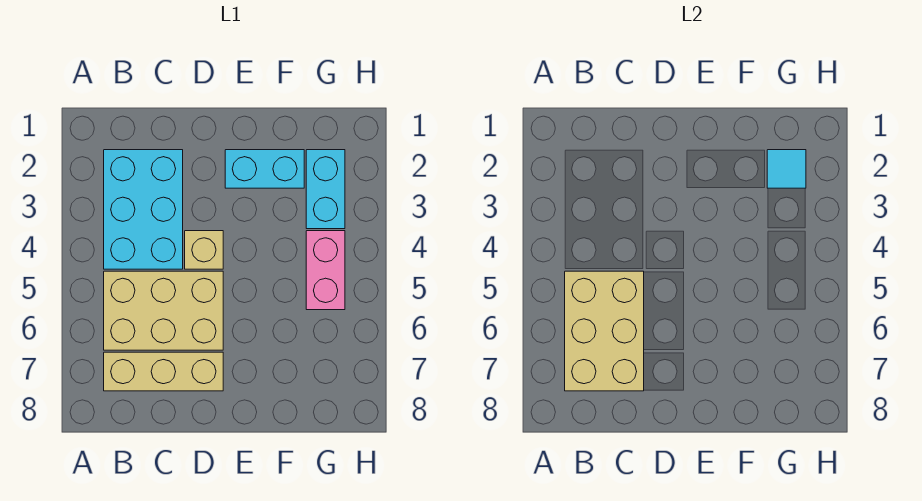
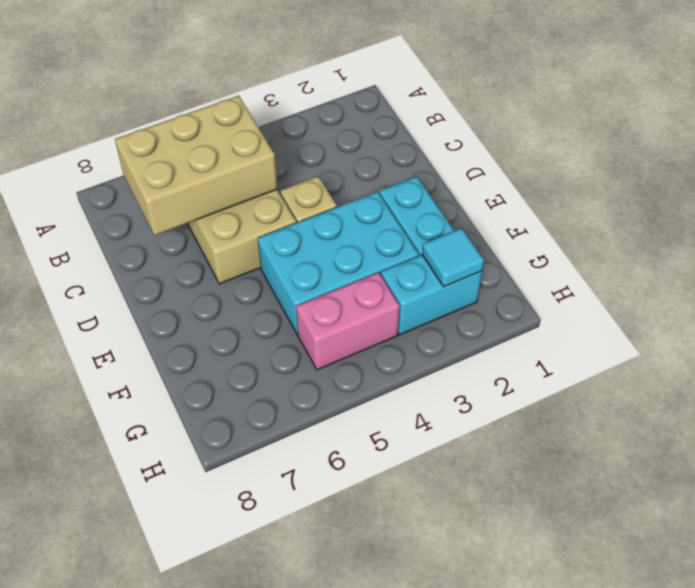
cyan 2x3 brick [104,150,183,269] -> cyan 2x3 brick moved to [258,192,419,335]
tan 1x3 brick [104,352,223,391] -> none

